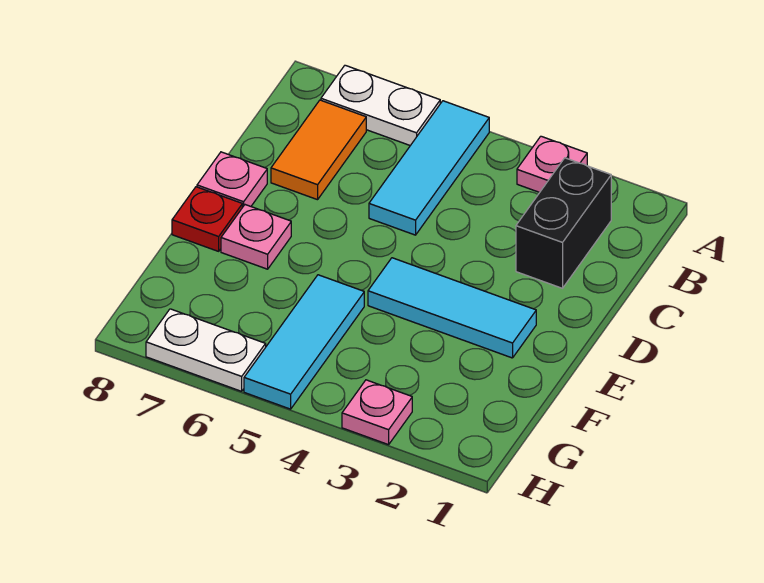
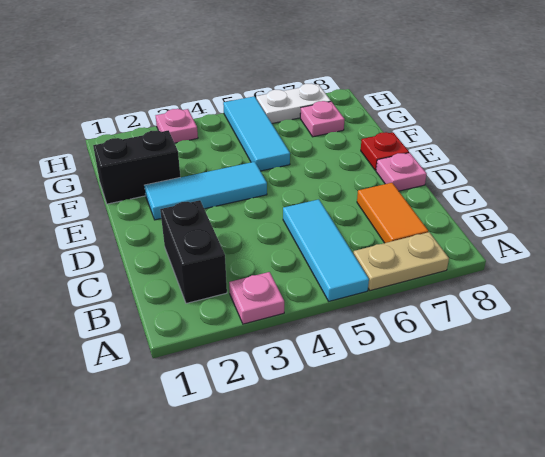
white 1x2 plate [321,65,440,146] -> tan 1x2 plate [353,232,449,291]
pink 1x1 plate [221,205,291,269] -> pink 1x1 plate moved to [300,101,345,137]
none -> black 1x2 brick [93,130,180,204]

